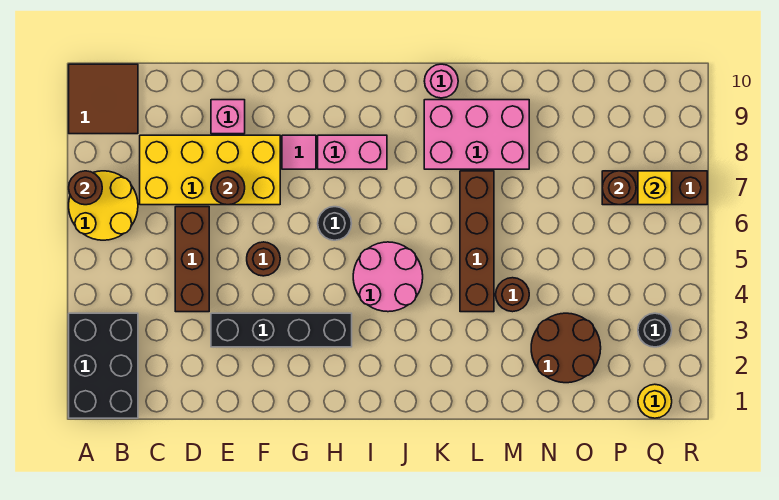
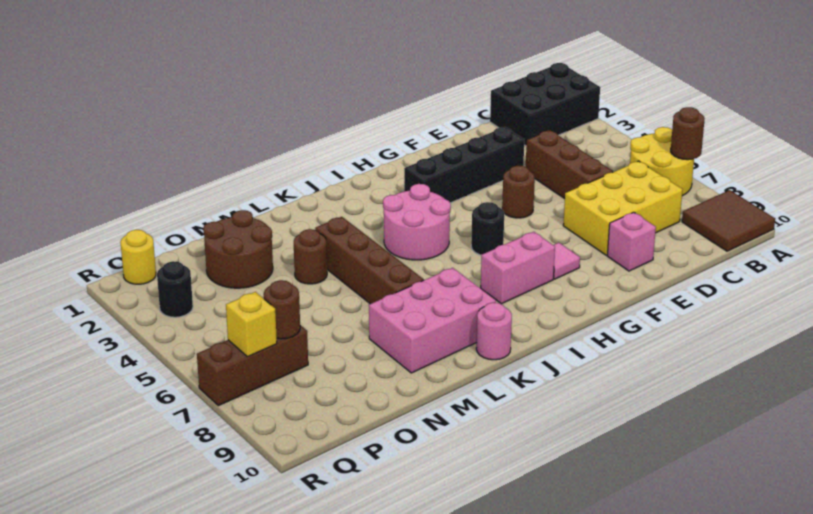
black 2x3 brick [69,313,138,418] -> black 2x3 brick turned to [490,63,600,146]
yellow 2x4 brick [140,135,280,205] -> yellow 2x3 brick [563,161,683,255]
brown 1x1 round brick [211,171,245,205] -> none

